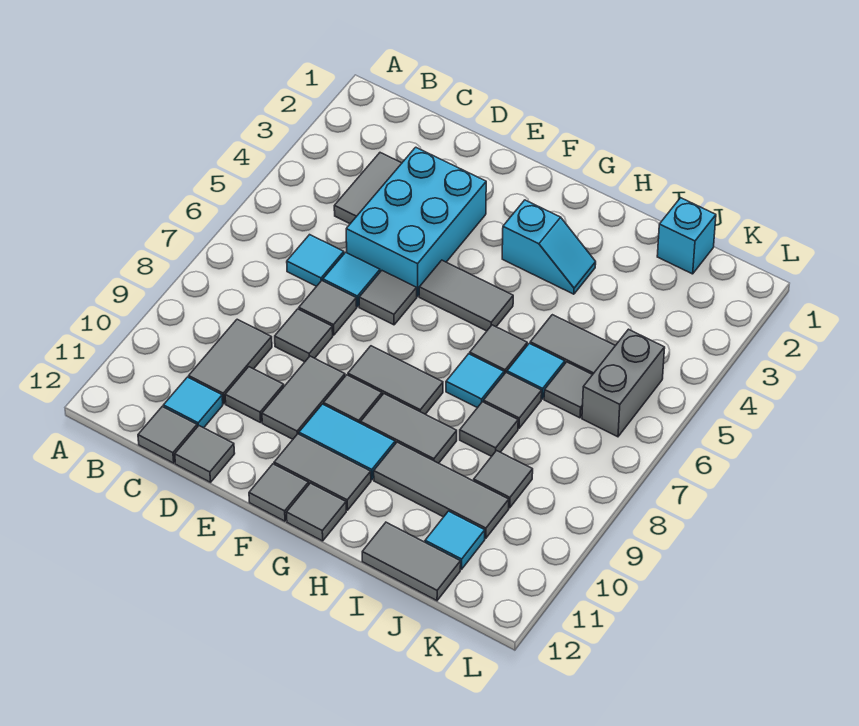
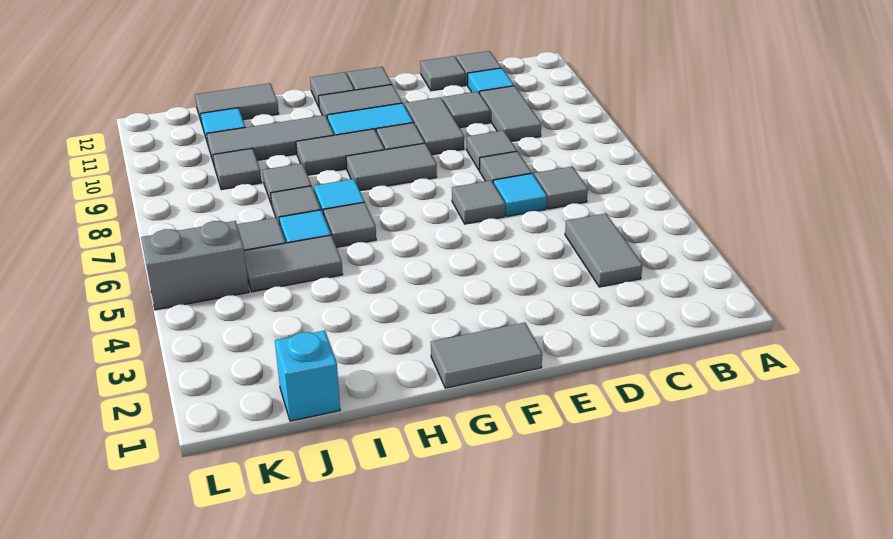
cyan 1x1 tile [287,235,344,286] -> grey 1x1 tile [534,167,588,209]
cyan 2x3 brick [346,147,486,296] -> none
grey 1x2 tile [419,260,513,331] -> grey 1x2 tile moved to [431,323,542,388]
cyan 1x2 slope [502,200,596,294] -> none
grey 1x2 brick [582,329,665,437] -> grey 1x2 brick turned to [141,221,249,310]

